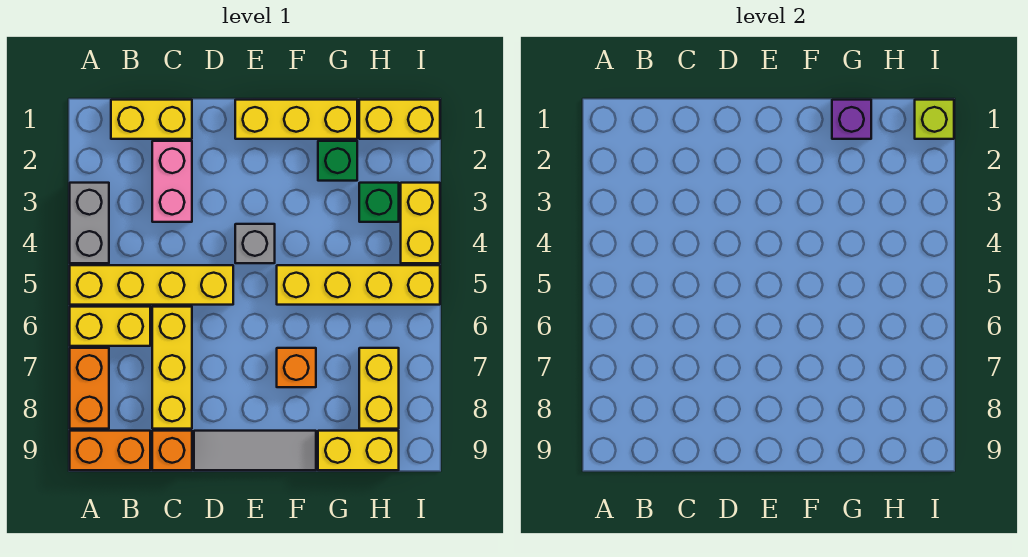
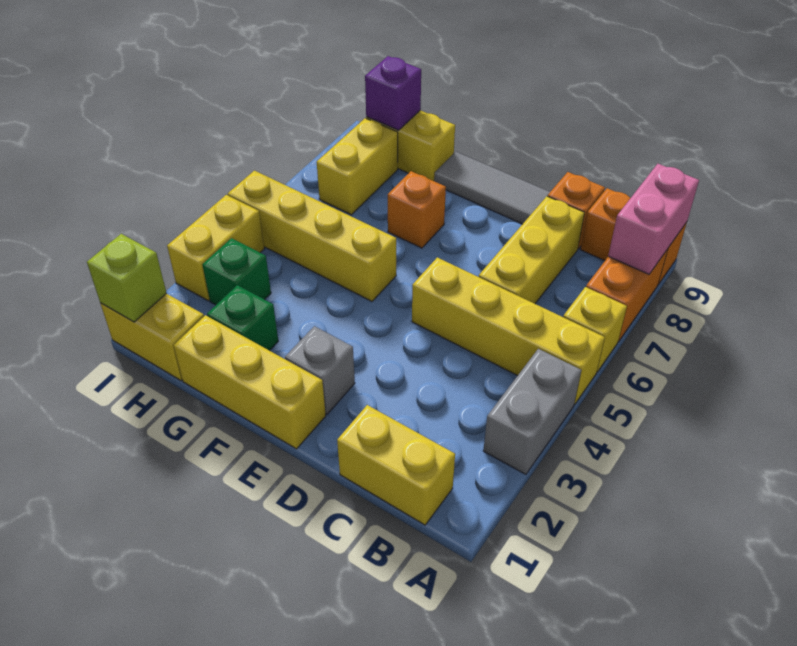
yellow 1x2 brick [70,307,150,346] -> yellow 1x1 brick [563,287,627,372]
pink 1x2 brick [152,141,192,222] -> pink 1x2 brick moved to [608,164,699,274]
grey 1x1 brick [235,224,275,263] -> grey 1x1 brick moved to [285,326,355,414]
purple 1x1 brick [832,100,871,139] -> purple 1x1 brick moved to [365,56,421,130]

